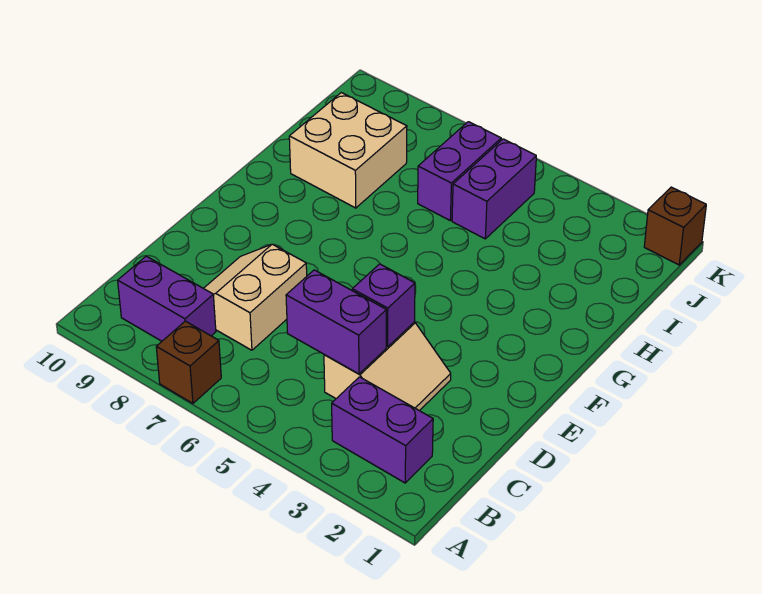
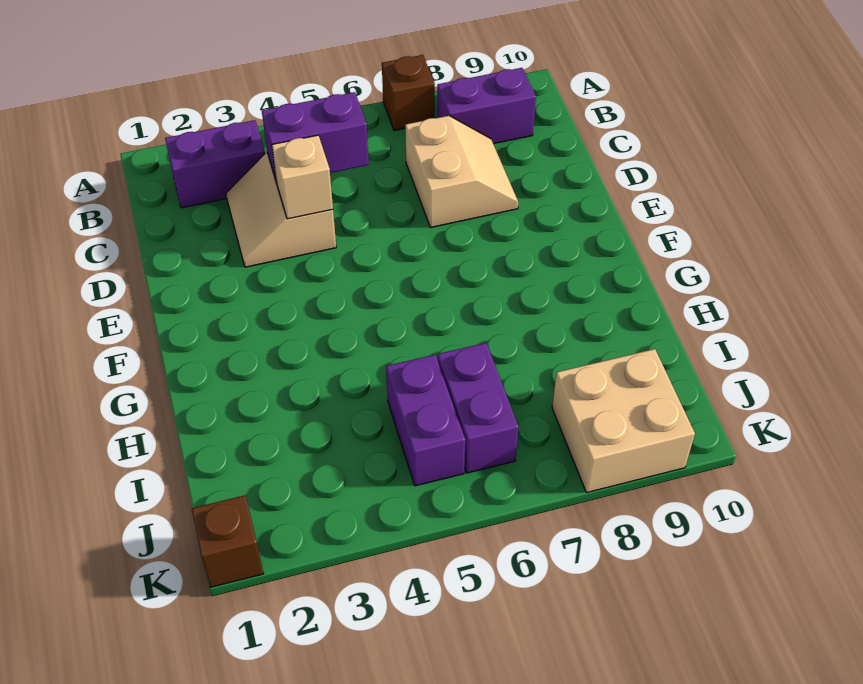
purple 1x1 brick [352,264,415,347] -> tan 1x1 brick [272,135,333,219]
tan 2x2 brick [289,93,407,208] -> tan 2x2 brick moved to [552,349,695,493]

